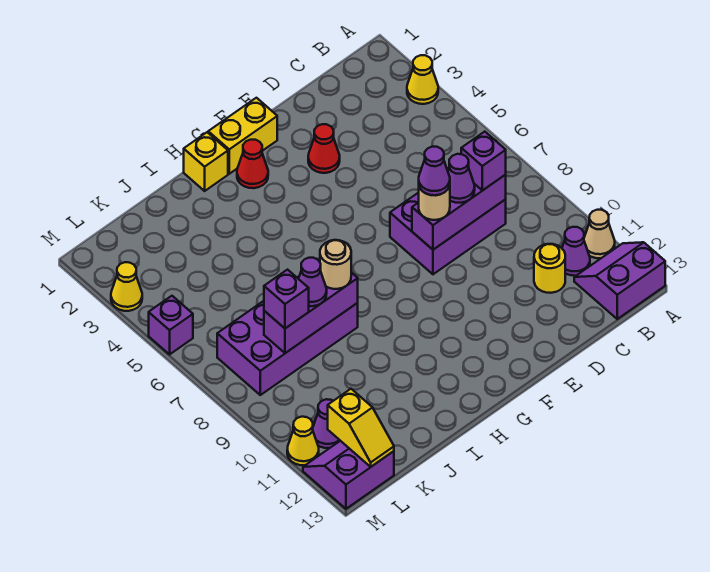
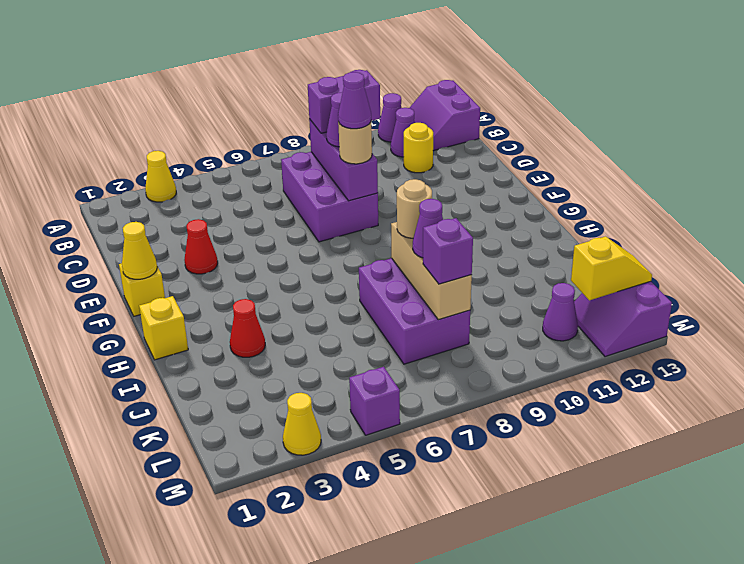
tan 1x1 cone [584,210,615,258] -> purple 1x1 cone [378,93,401,142]
purple 1x1 brick [461,132,506,191] -> purple 1x2 brick [308,70,380,133]
yellow 1x2 brick [208,98,277,174] -> yellow 1x1 brick [119,263,165,316]
red 1x1 cone [237,140,268,188] -> red 1x1 cone moved to [230,299,265,357]
purple 2x4 brick [217,276,358,395] -> purple 2x3 brick [359,258,470,364]
purple 1x3 brick [264,272,358,353] -> tan 1x3 brick [391,222,472,320]
yellow 1x1 cone [287,417,319,465] -> yellow 1x1 cone moved to [122,222,157,279]

